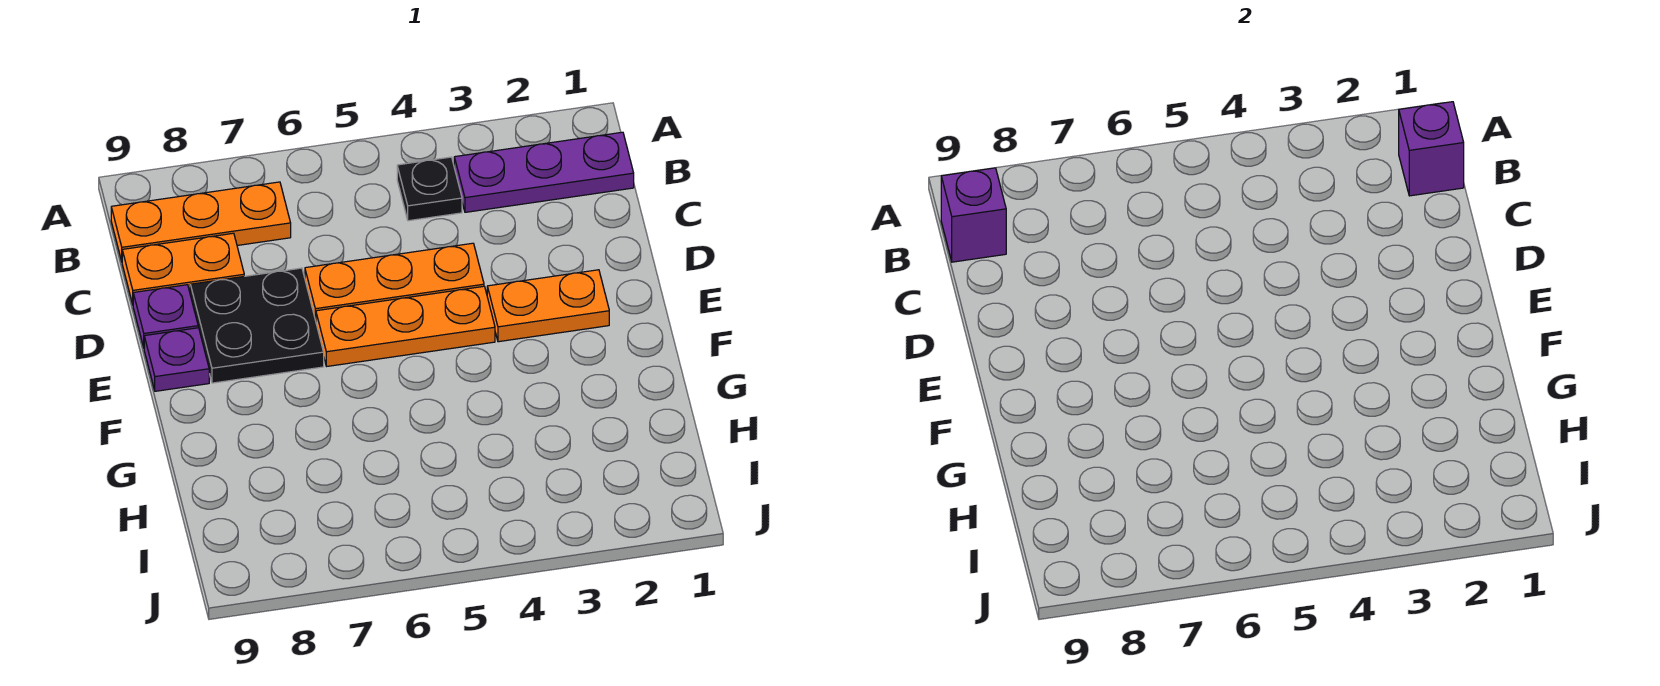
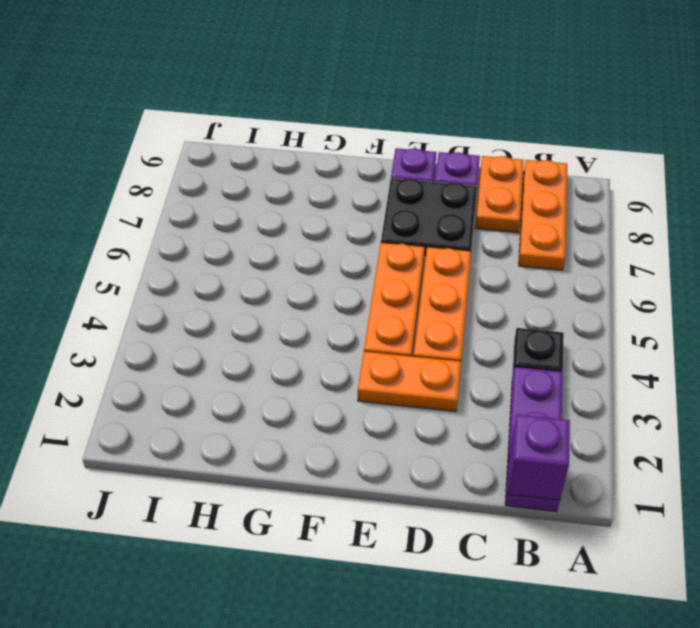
purple 1x1 brick [941,168,1006,262] -> none
orange 1x2 plate [487,270,609,342] -> orange 1x2 plate turned to [358,351,461,412]

